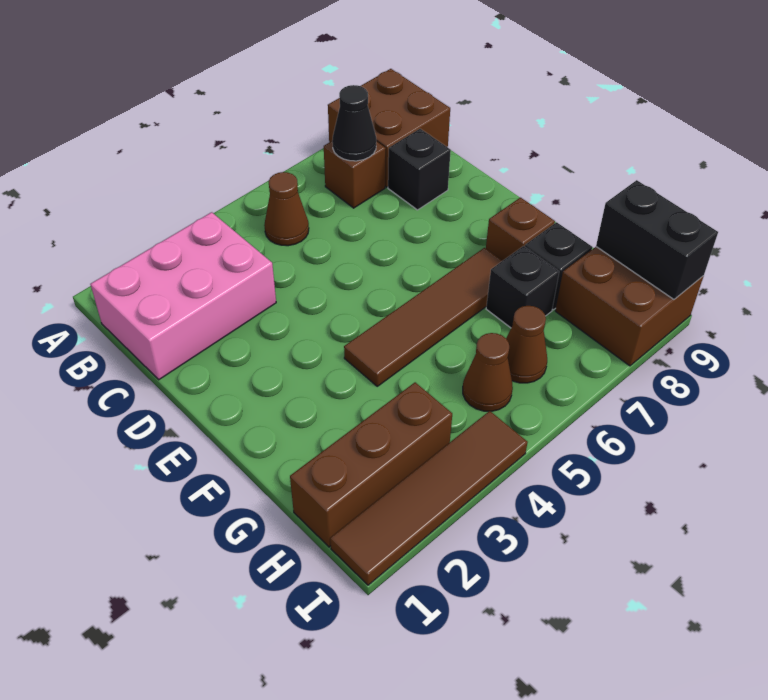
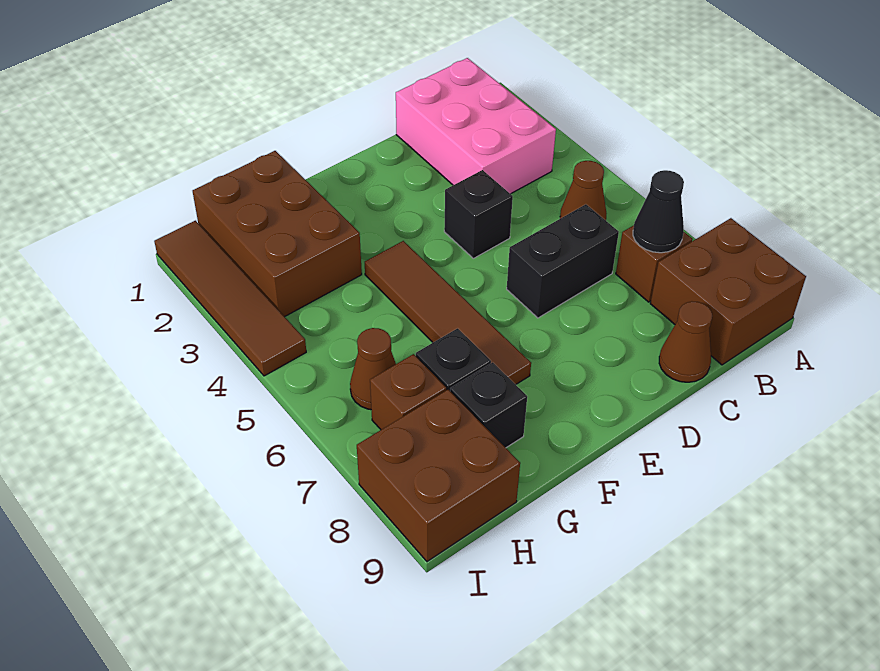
black 1x1 brick [388,129,451,210] -> black 1x1 brick moved to [444,170,513,258]
brown 1x1 brick [486,198,555,261] -> brown 1x1 brick moved to [370,354,446,430]
brown 1x3 brick [290,382,452,547] -> brown 2x3 brick [193,151,362,317]
brown 1x1 cone [463,333,513,411] -> brown 1x1 cone moved to [659,301,712,382]
black 1x2 brick [596,180,718,299] -> black 1x2 brick moved to [507,204,619,318]

